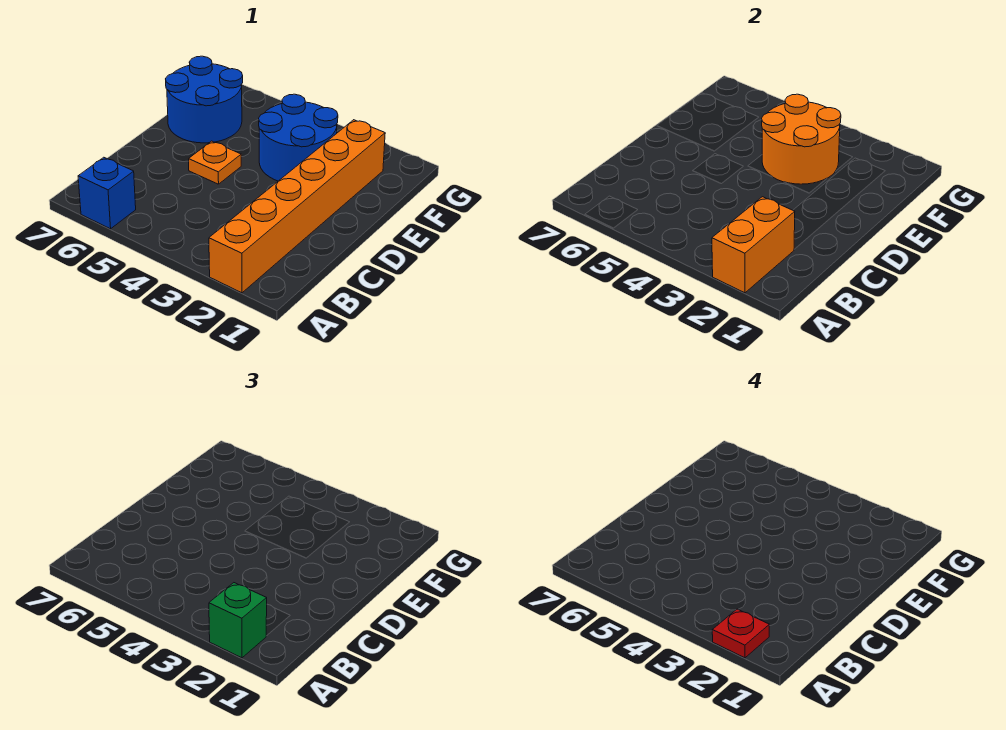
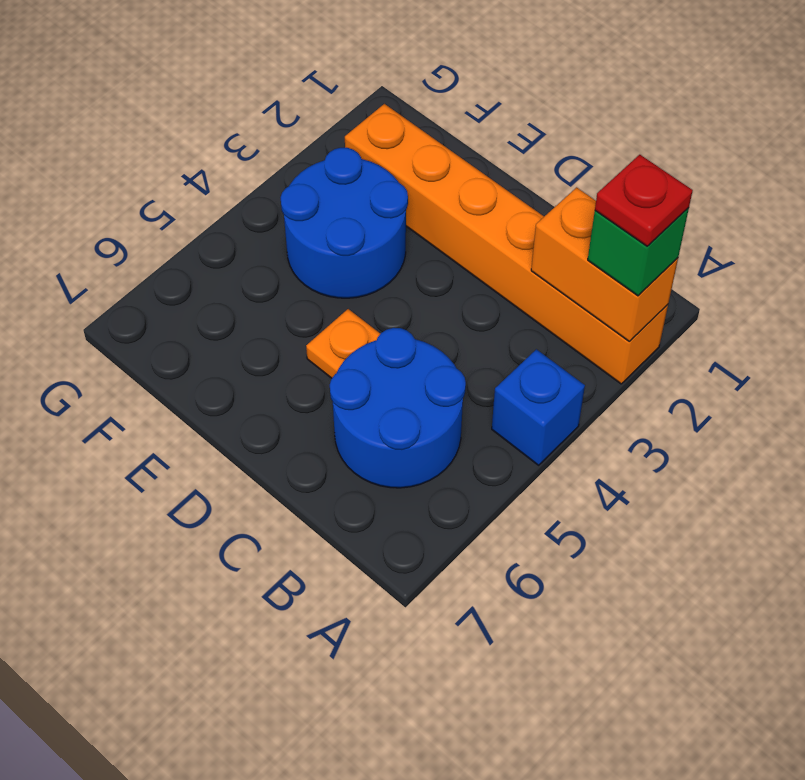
blue 1x1 brick [78,157,136,229] -> blue 1x1 brick moved to [492,349,585,465]
orange 2x2 round brick [762,94,841,184] -> none
blue 2x2 round brick [166,56,243,143] -> blue 2x2 round brick moved to [330,328,466,488]

